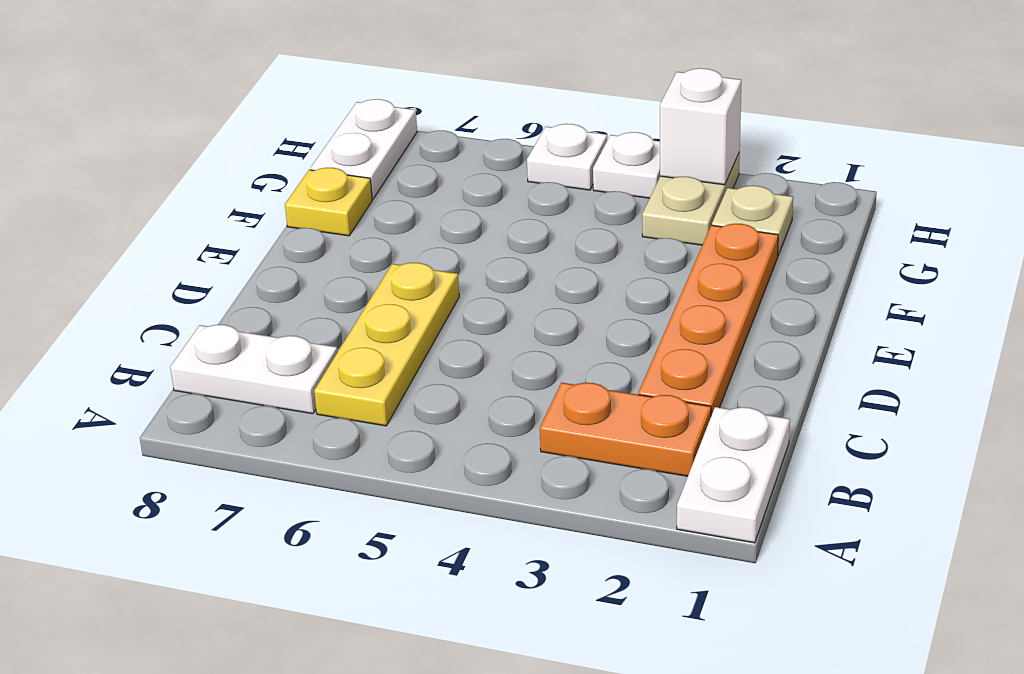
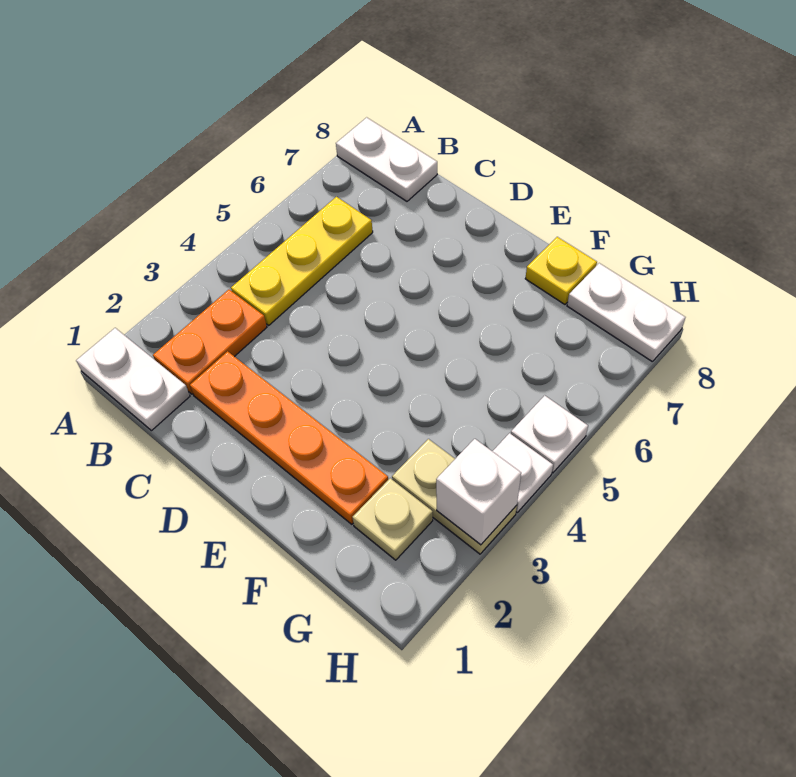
yellow 1x3 plate [314,263,459,426] -> yellow 1x3 plate turned to [231,197,373,325]
white 1x2 plate [170,325,338,414] -> white 1x2 plate turned to [336,117,437,201]

